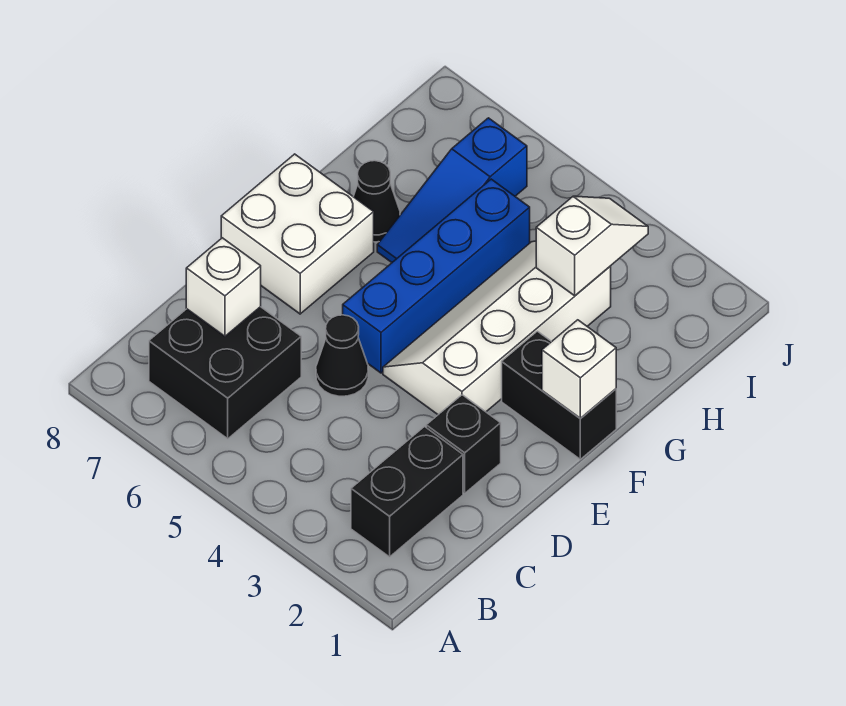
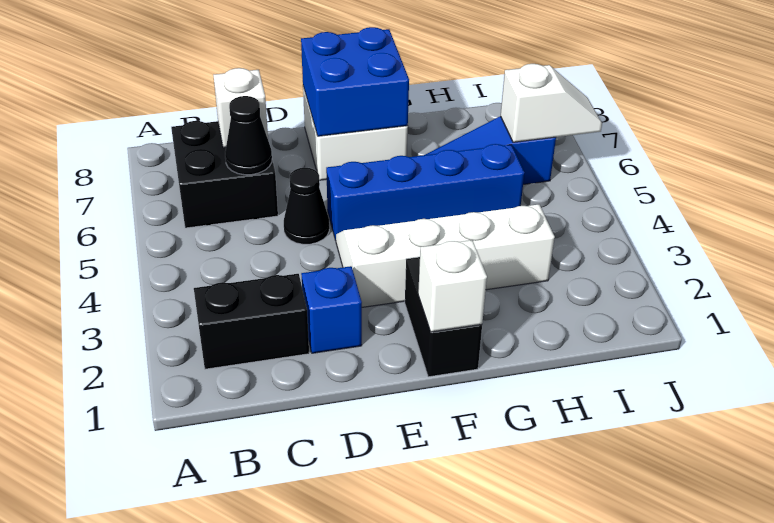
black 1x1 brick [426,395,501,493] -> blue 1x1 brick [301,266,362,353]
none -> blue 2x2 brick [301,27,409,136]
black 1x1 cone [353,161,400,242] -> black 1x1 cone moved to [225,96,272,175]
white 1x2 slope [536,196,648,296] -> white 1x2 slope moved to [501,64,602,142]

